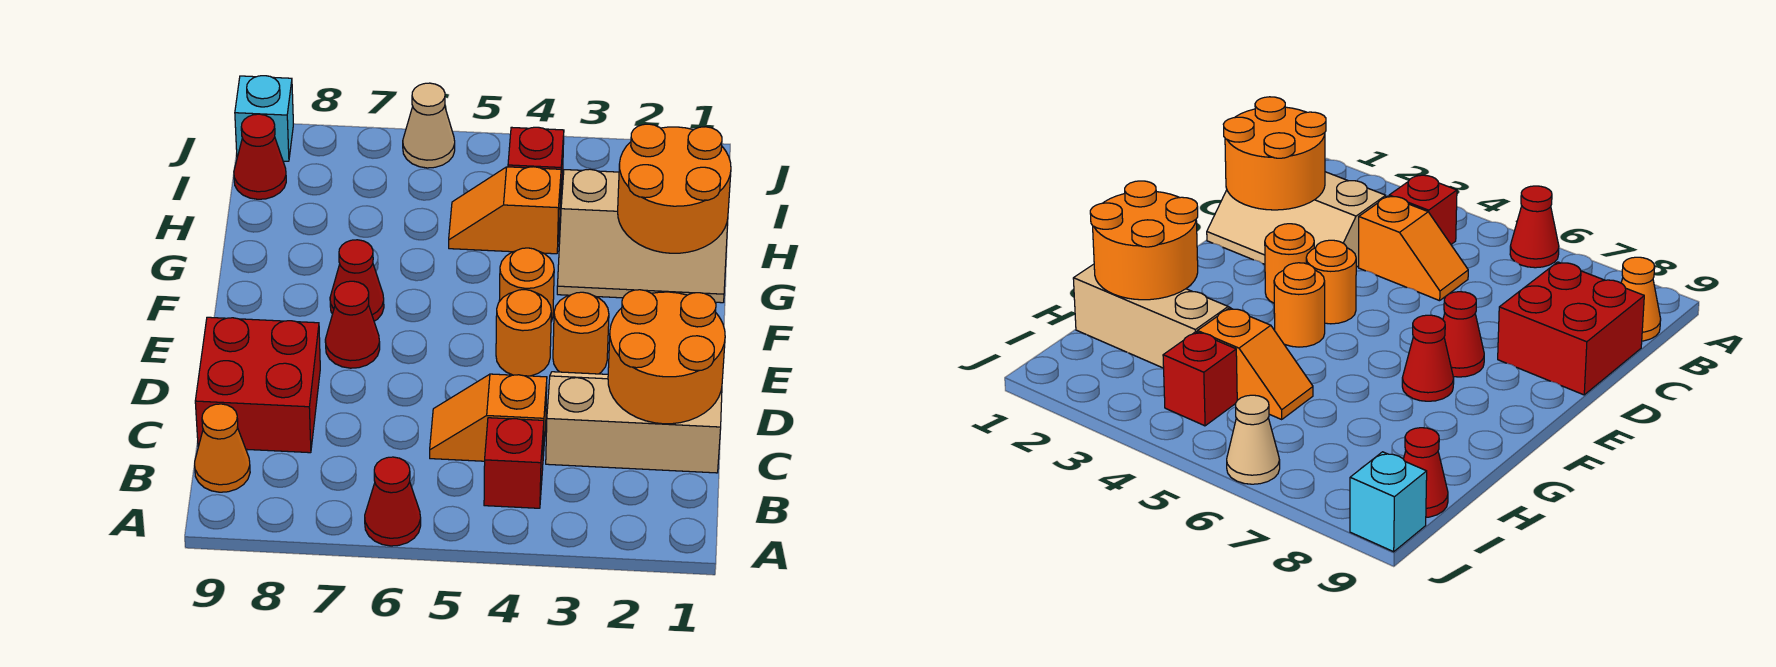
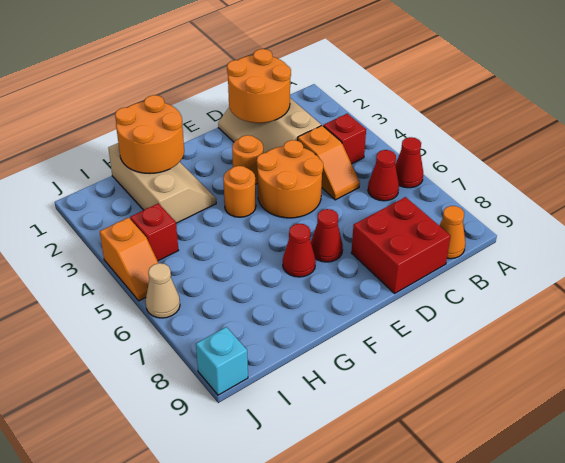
orange 1x1 round brick [496,290,551,376] -> orange 2x2 round brick [257,140,323,218]
orange 1x2 slope [449,167,561,254] -> orange 1x2 slope moved to [100,218,158,301]
red 1x1 cone [234,114,286,199] -> red 1x1 cone moved to [368,150,399,201]

